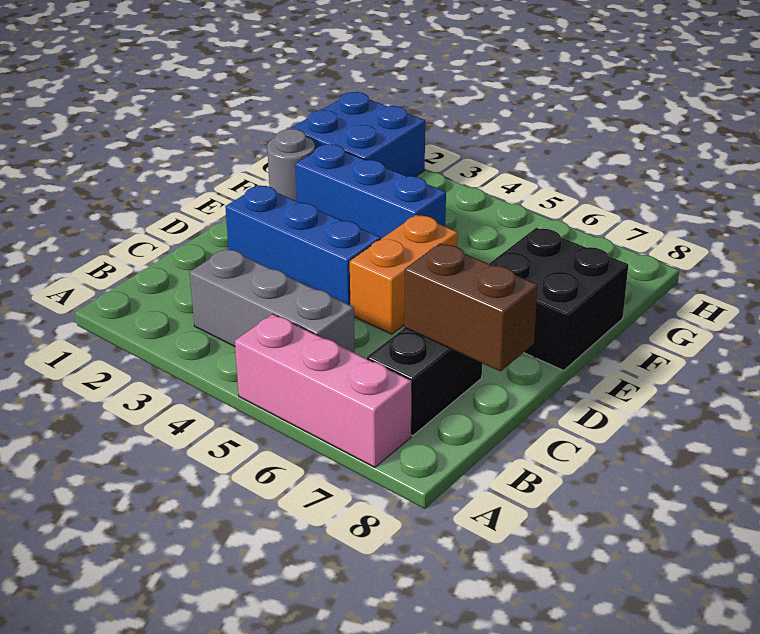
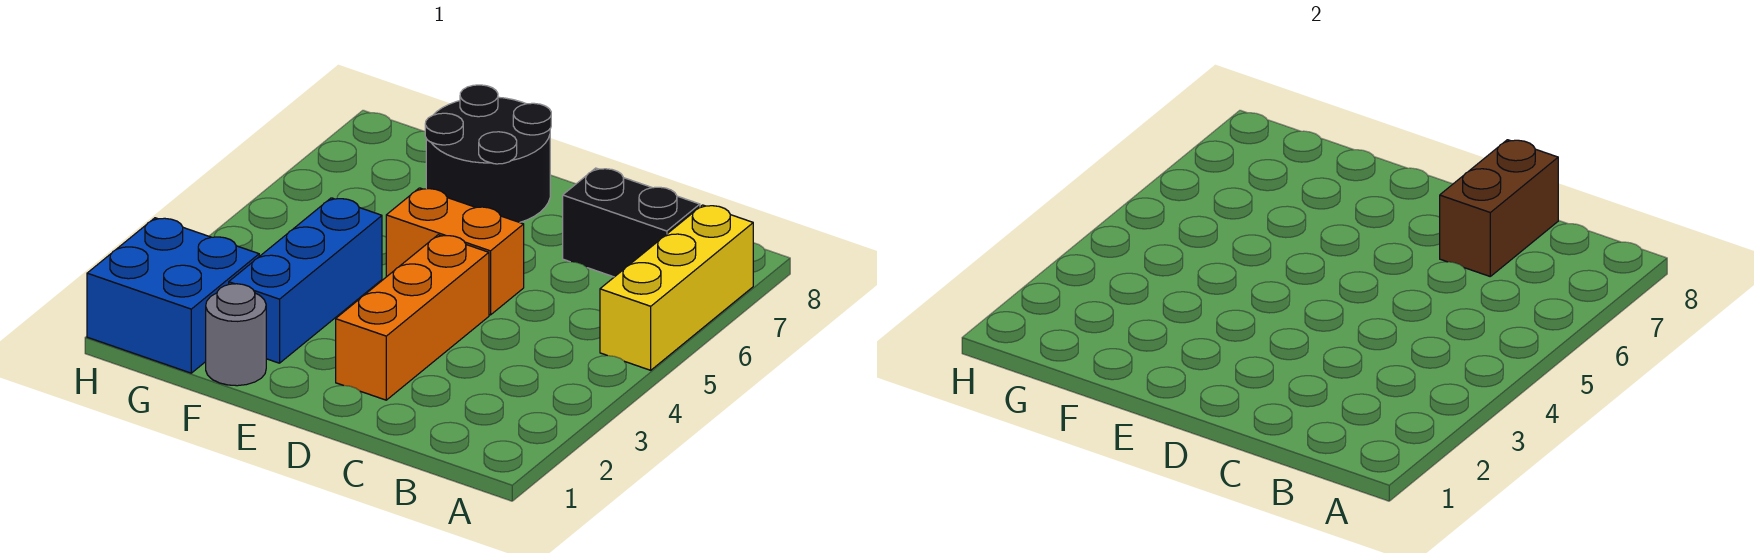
pink 1x3 brick [235,314,412,467] -> yellow 1x3 brick [600,205,753,370]
grey 1x3 brick [190,249,355,353] -> none
blue 1x3 brick [225,185,381,305] -> orange 1x3 brick [336,235,489,400]
black 2x2 brick [489,228,628,371] -> black 2x2 round brick [425,85,551,223]

